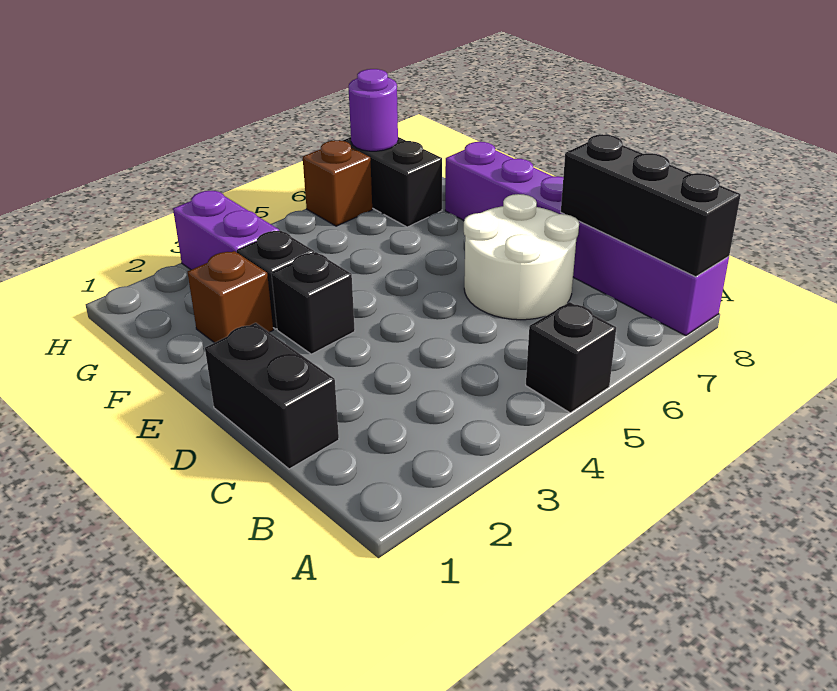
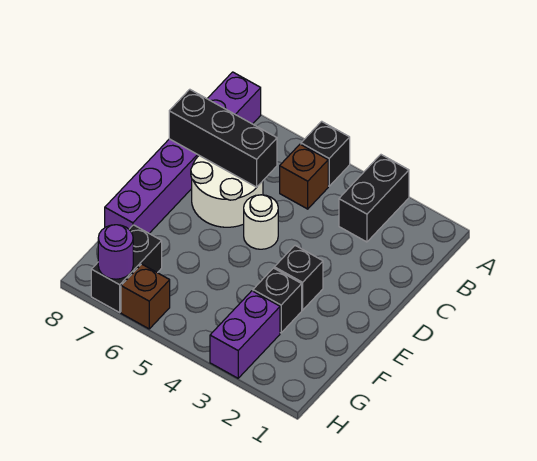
black 1x3 brick [561,134,741,277] -> black 1x3 brick turned to [169,89,277,187]
black 1x2 brick [205,323,339,469] -> black 1x2 brick moved to [339,155,409,242]
none -> white 1x1 round brick [244,195,278,249]
brown 1x1 brick [188,251,273,343] -> brown 1x1 brick moved to [280,144,328,209]

